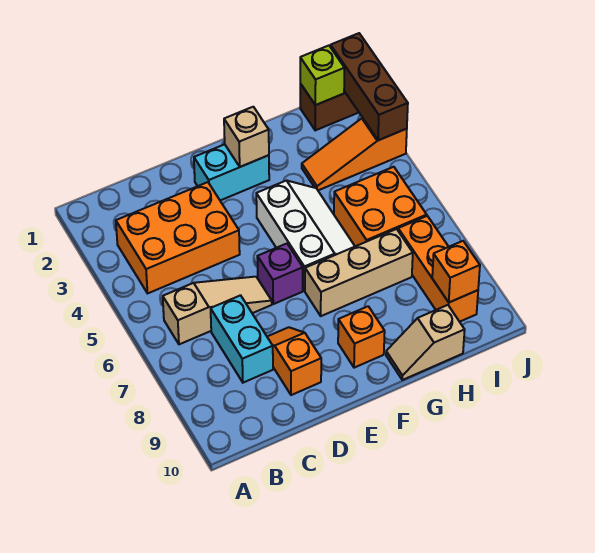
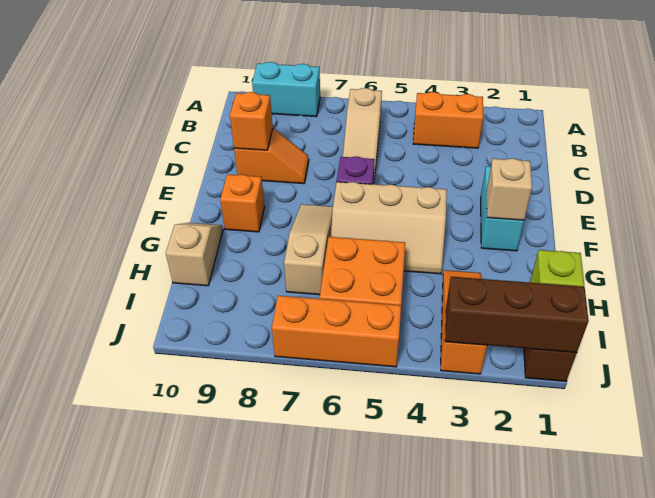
orange 2x3 brick [116,182,240,293] -> orange 1x2 brick [413,92,483,148]
cyan 1x2 brick [211,295,273,383] -> cyan 1x2 brick moved to [252,62,320,117]
white 2x3 slope [256,181,355,291] -> tan 2x3 slope [331,182,447,274]
tan 1x3 brick [305,229,413,316] -> tan 1x3 slope [284,204,333,295]
orange 1x3 brick [398,216,478,322] -> orange 1x3 brick moved to [272,296,401,367]
orange 1x1 brick [432,241,480,302] -> orange 1x1 brick moved to [230,92,273,150]

